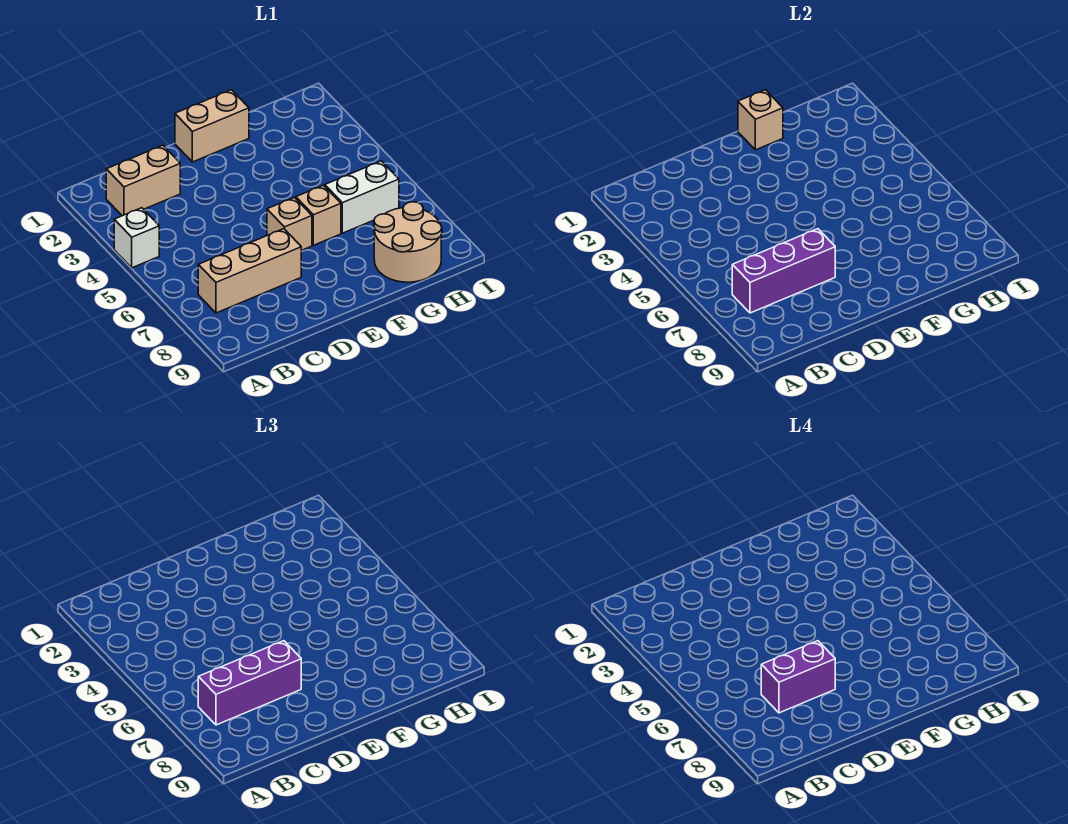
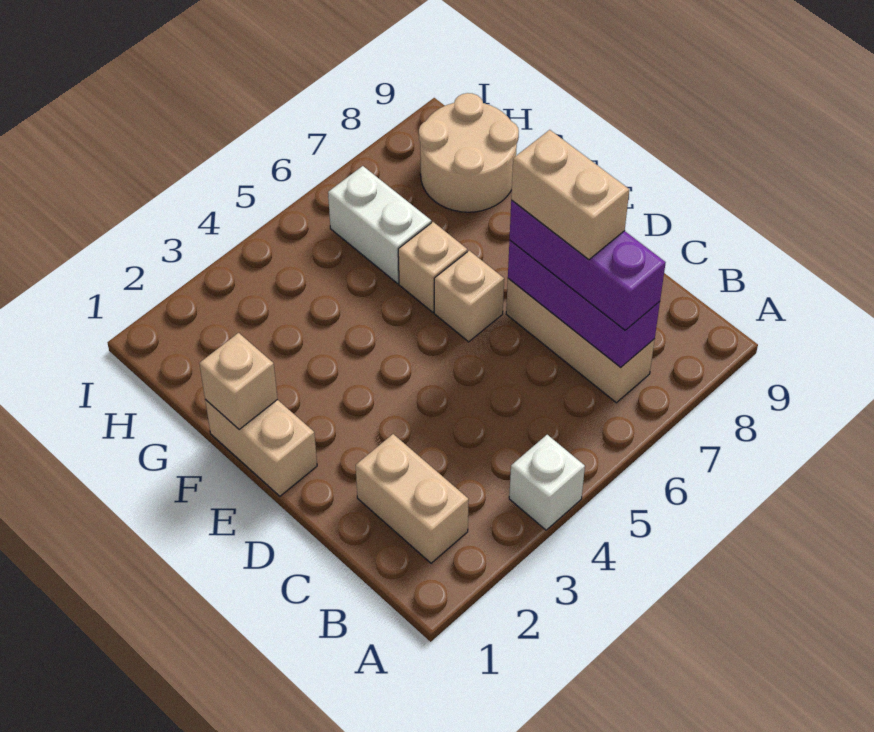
purple 1x2 brick [761,641,835,713] -> tan 1x2 brick [511,130,629,260]

